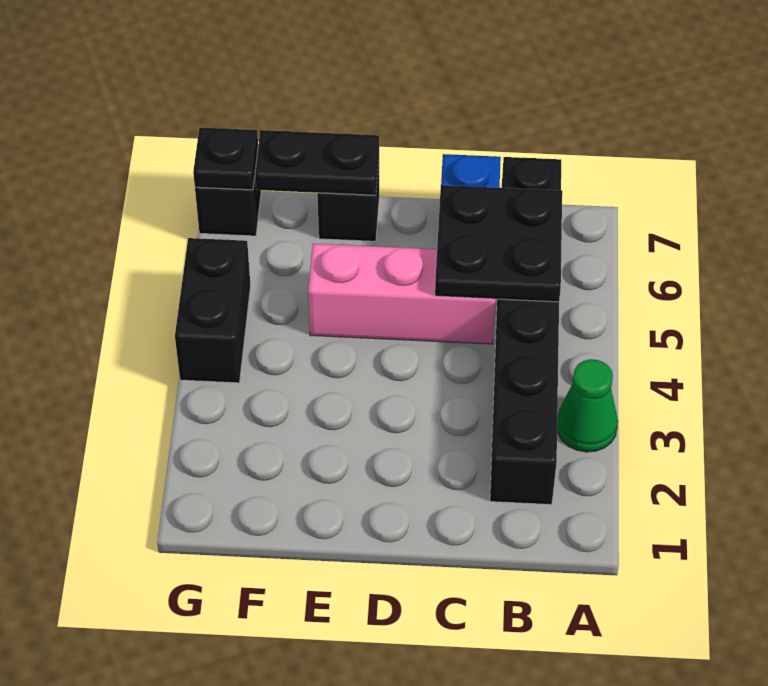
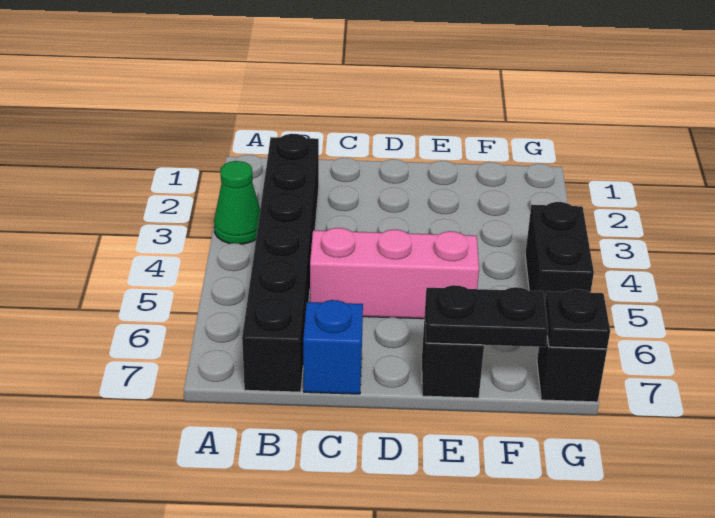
black 2x2 plate [435,185,562,302] -> none

